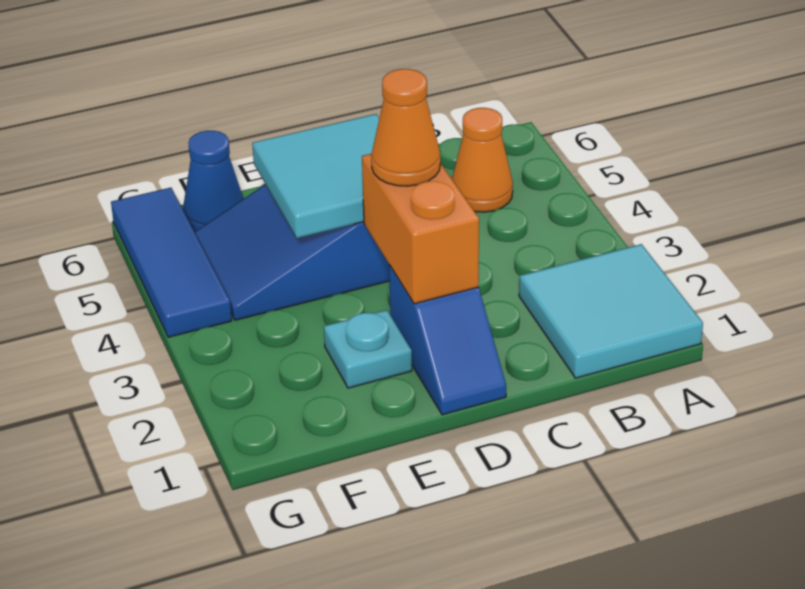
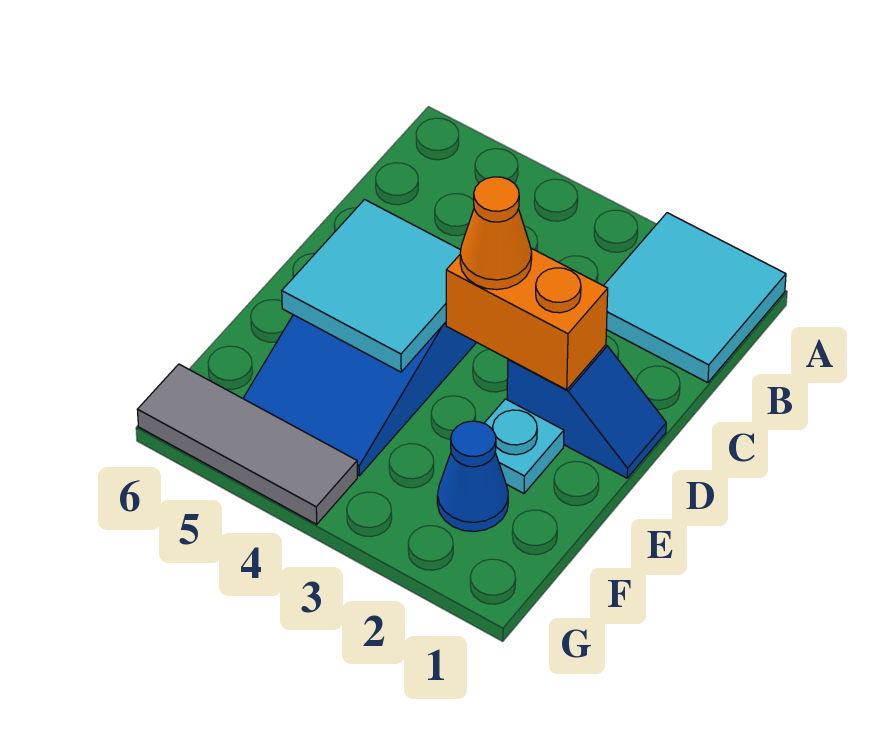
orange 1x1 cone [452,108,513,212] -> none
blue 1x1 cone [183,131,244,232] -> blue 1x1 cone moved to [437,421,508,532]
blue 1x3 tile [111,188,232,337] -> grey 1x3 tile [137,364,357,524]

